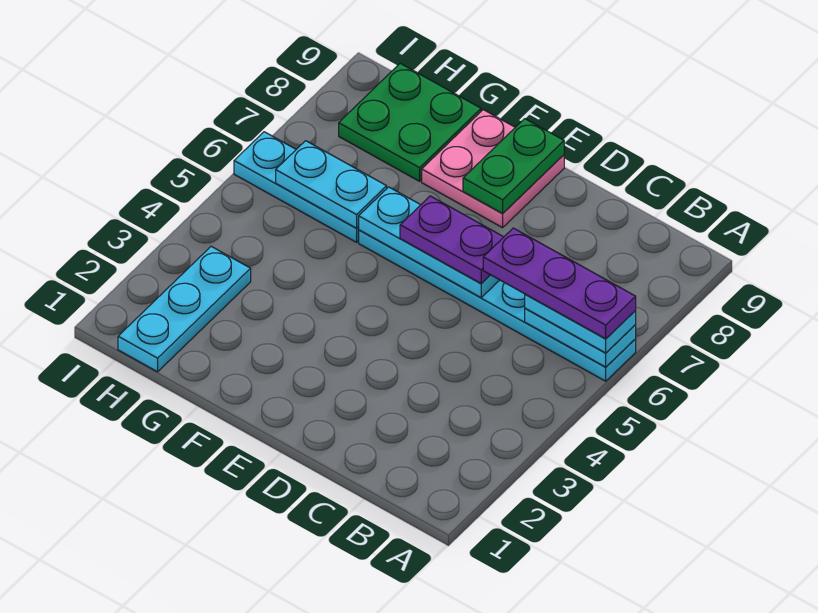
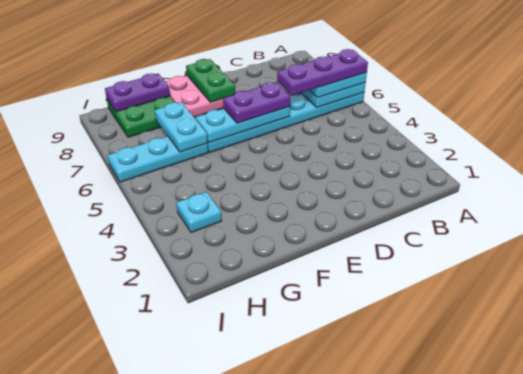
cyan 1x2 plate [276,141,387,228] -> cyan 1x2 plate turned to [155,102,208,152]
none -> purple 1x2 plate [105,73,170,112]
cyan 1x3 plate [118,246,251,372] -> cyan 1x1 plate [176,192,222,233]

